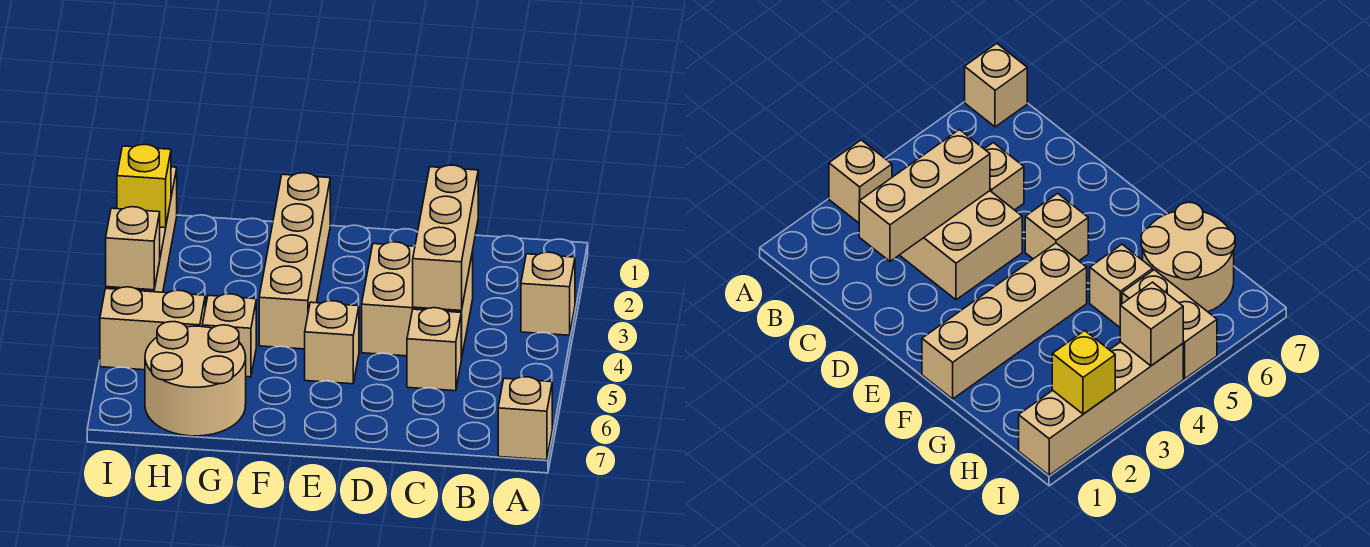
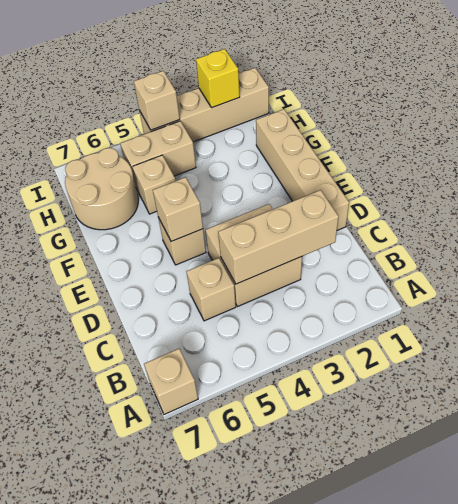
tan 1x1 brick [521,252,575,335] -> tan 1x1 brick moved to [153,177,203,242]
tan 1x4 brick [259,173,330,349] -> tan 1x4 brick turned to [256,109,349,230]
tan 1x2 brick [100,287,205,370] -> tan 1x2 brick turned to [120,121,196,189]

